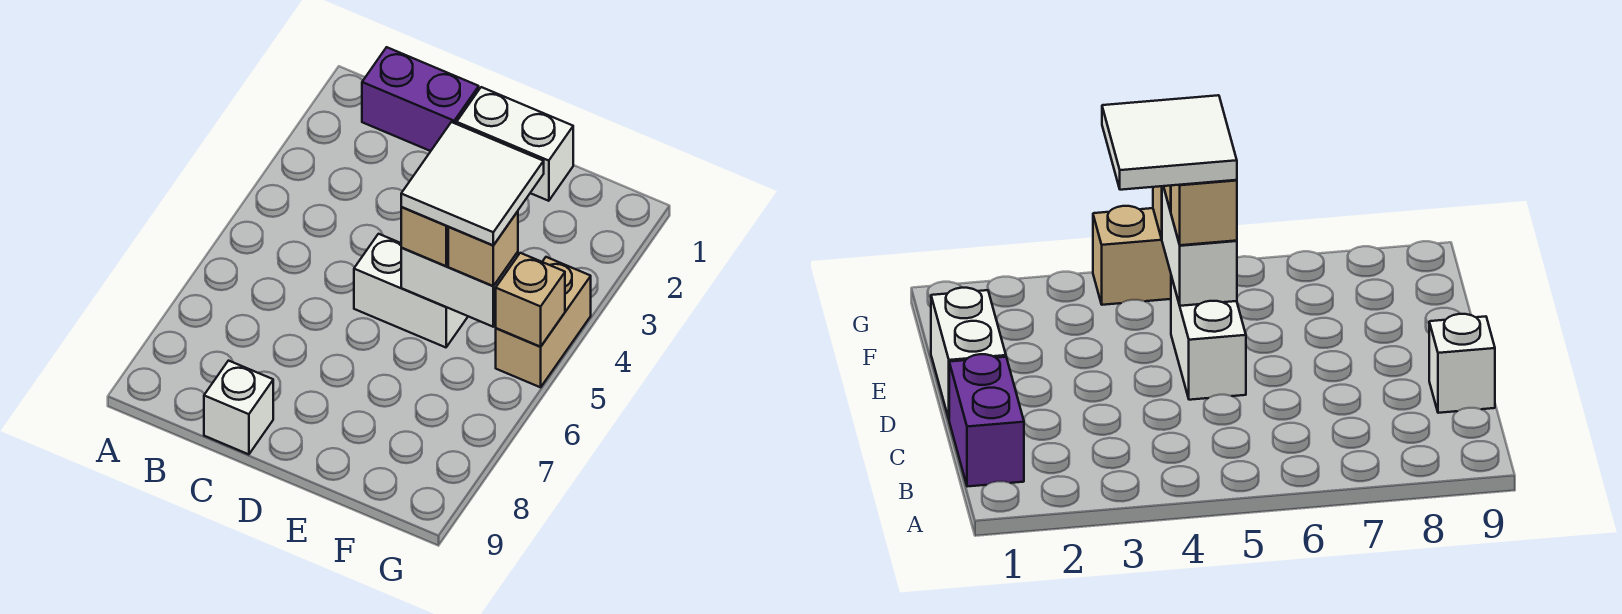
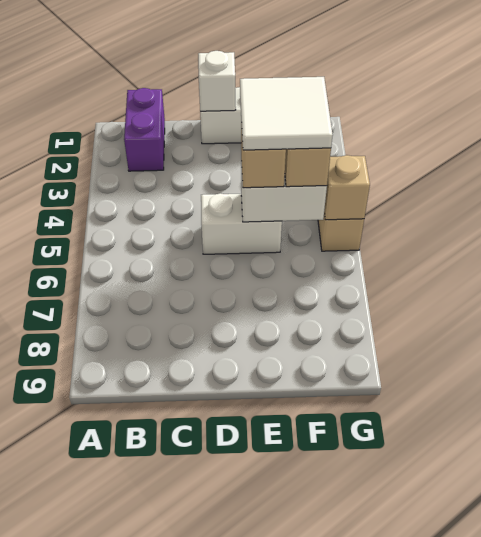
purple 1x2 brick [362,47,479,151] -> purple 1x2 brick turned to [124,88,165,171]
white 1x1 brick [204,361,273,454] -> white 1x1 brick moved to [198,51,236,111]

